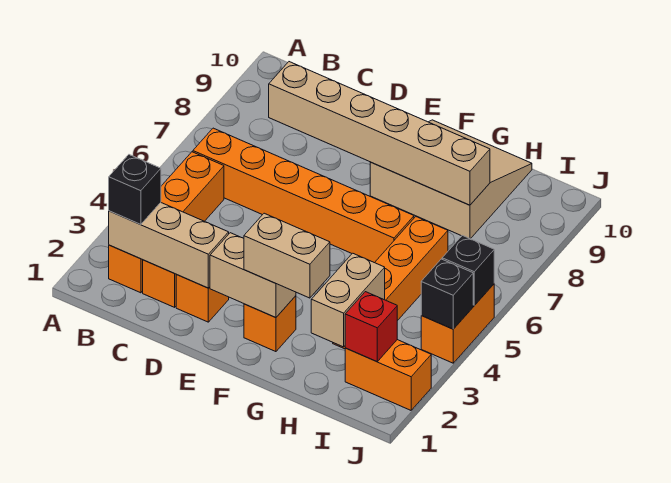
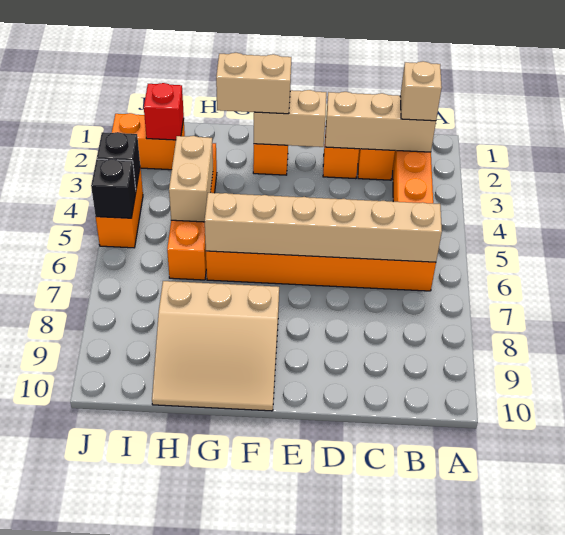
black 1x1 brick [109,155,161,225] -> tan 1x1 brick [400,61,442,121]
tan 1x6 brick [269,62,490,205] -> tan 1x6 brick moved to [205,192,442,262]
tan 1x2 brick [311,253,385,347] -> tan 1x2 brick moved to [169,136,213,222]

